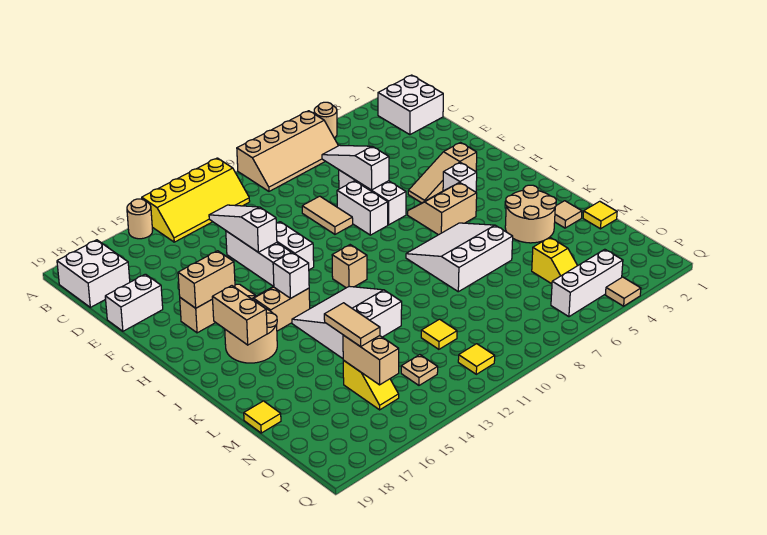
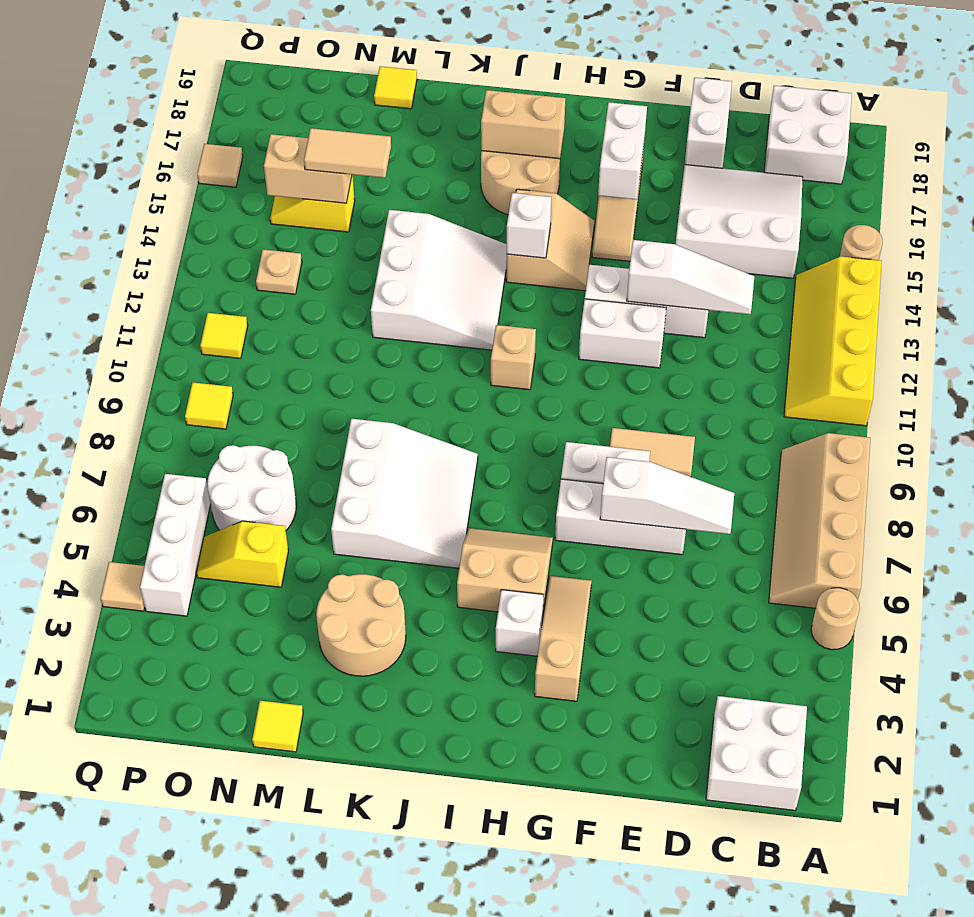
none -> white 3x3 slope [676,165,803,278]
tan 1x2 brick [178,251,235,308] -> white 1x2 brick [598,102,647,200]
tan 2x2 slope [408,183,477,235] -> tan 2x2 slope turned to [457,528,553,612]
tan 1x1 tile [555,201,582,228] -> tan 1x1 tile moved to [197,144,243,187]
none -> white 2x2 round brick [207,445,296,530]
yellow 1x1 tile [421,319,457,349] -> yellow 1x1 tile moved to [185,382,233,429]

